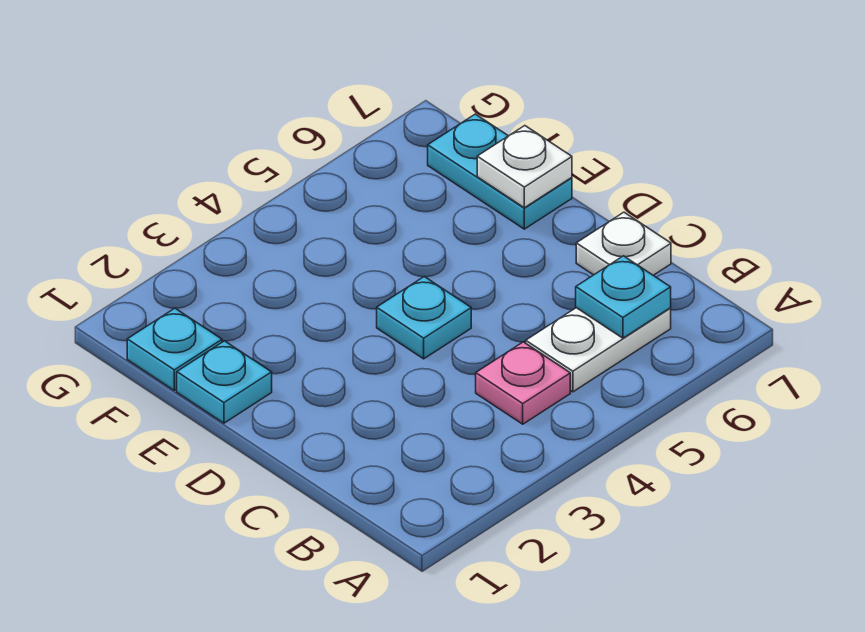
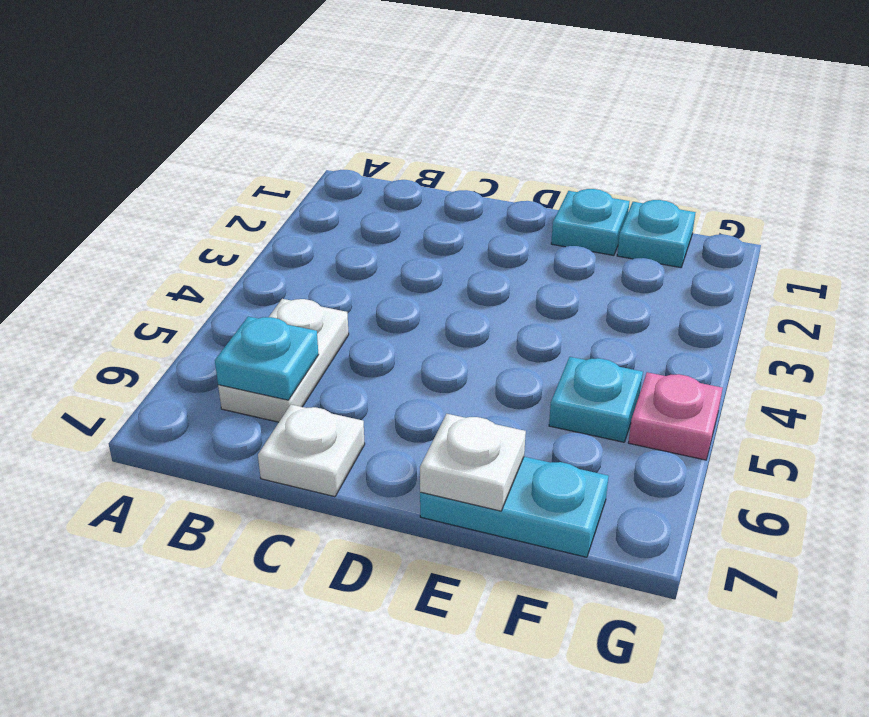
pink 1x1 plate [476,342,570,424] -> pink 1x1 plate moved to [628,372,723,460]
cyan 1x1 plate [377,277,471,359] -> cyan 1x1 plate moved to [549,357,643,442]

